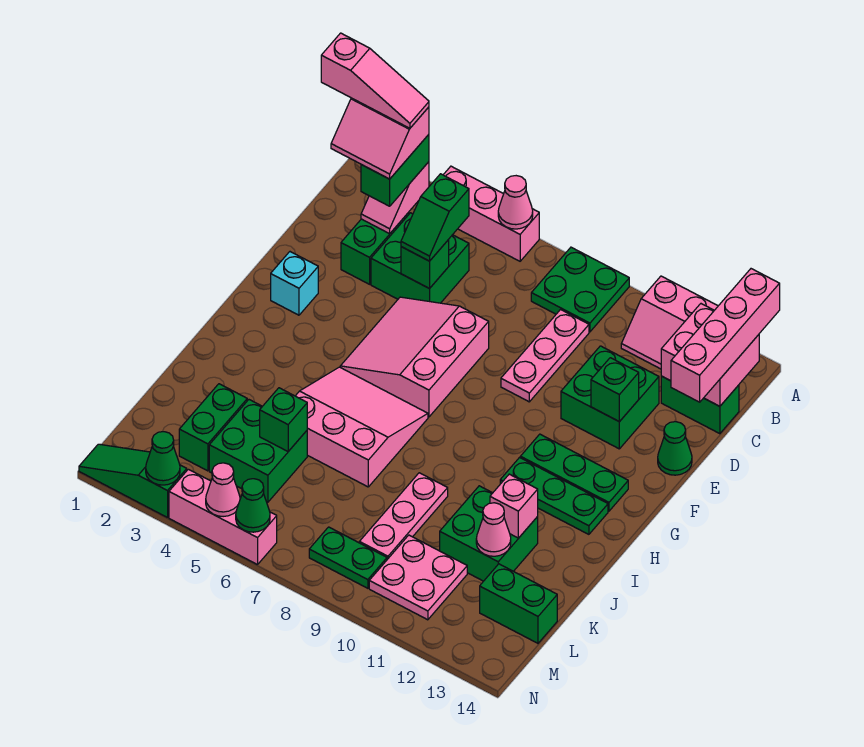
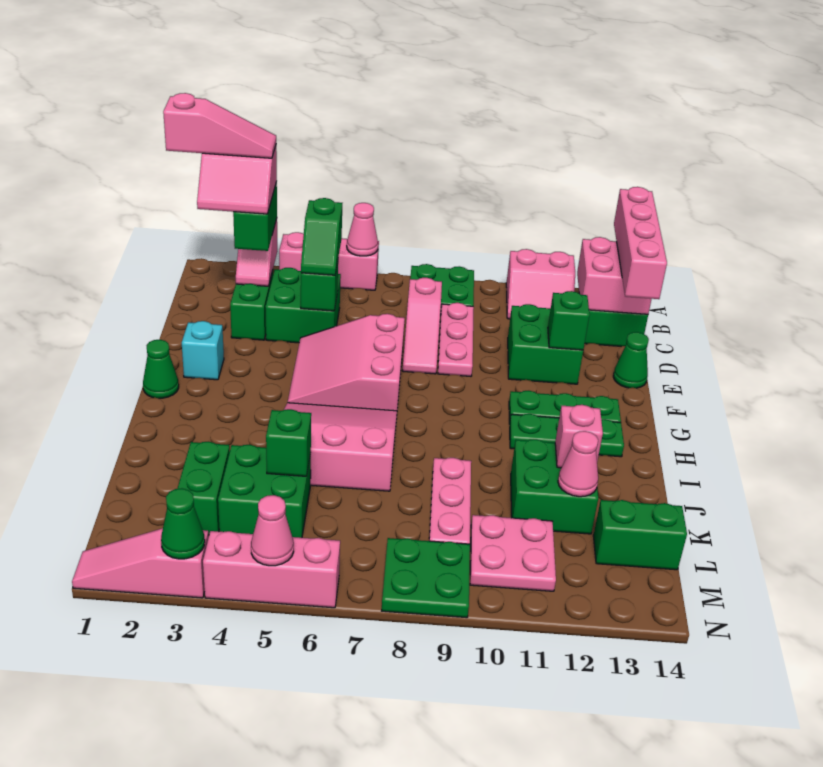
none -> pink 1x3 slope [403,278,442,374]
green 1x2 plate [309,527,387,588] -> green 2x2 plate [382,538,470,618]
green 1x3 slope [79,444,187,518] -> pink 1x3 slope [72,528,209,598]
green 1x1 cone [236,479,270,532] -> green 1x1 cone moved to [143,340,179,398]

